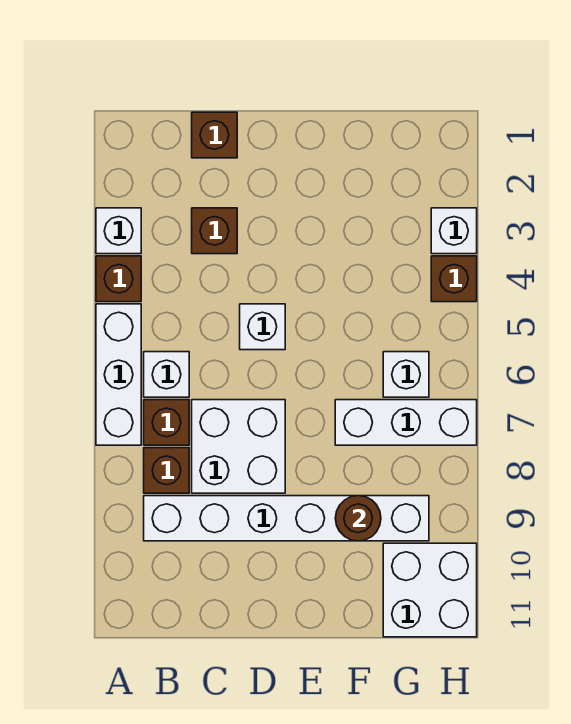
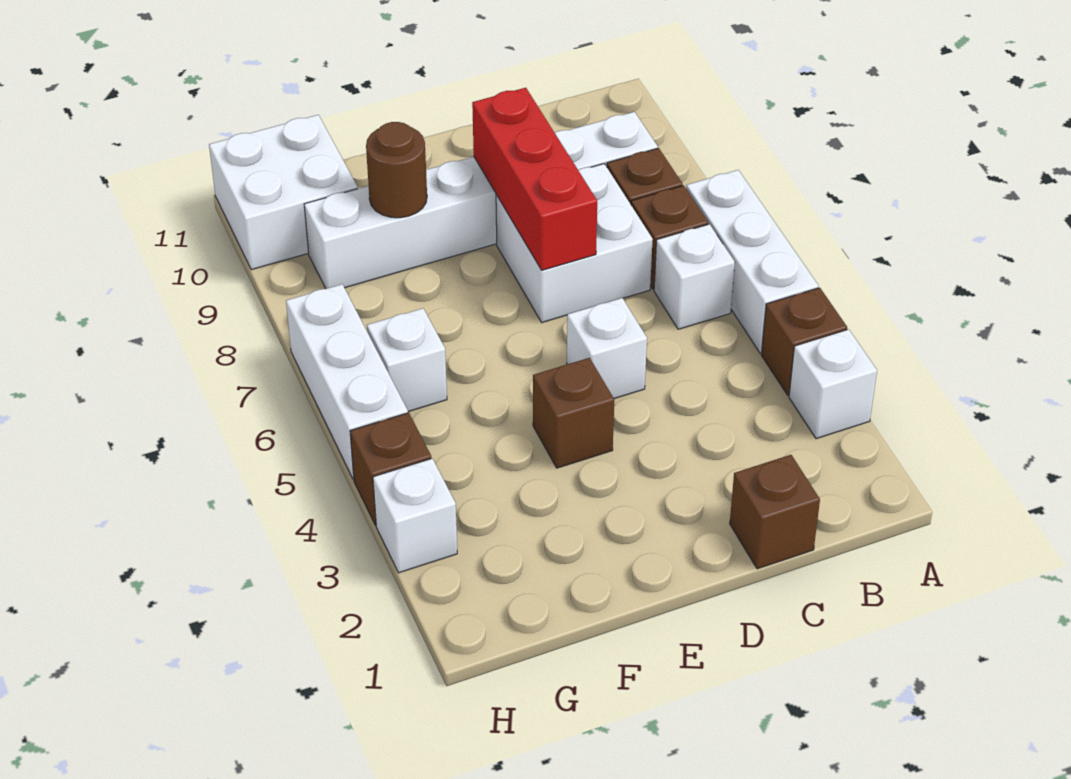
brown 1x1 brick [192,208,237,254] -> brown 1x1 brick moved to [533,358,614,468]
none -> red 1x3 brick [472,88,597,270]
white 1x3 brick [335,400,477,445] -> white 1x3 brick turned to [286,284,408,479]

